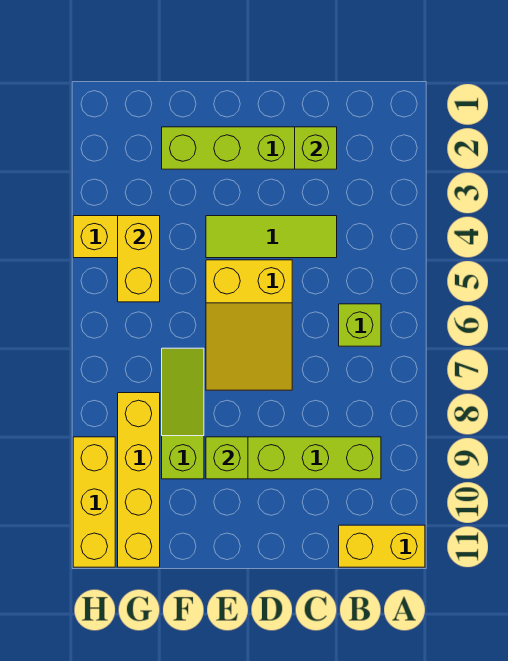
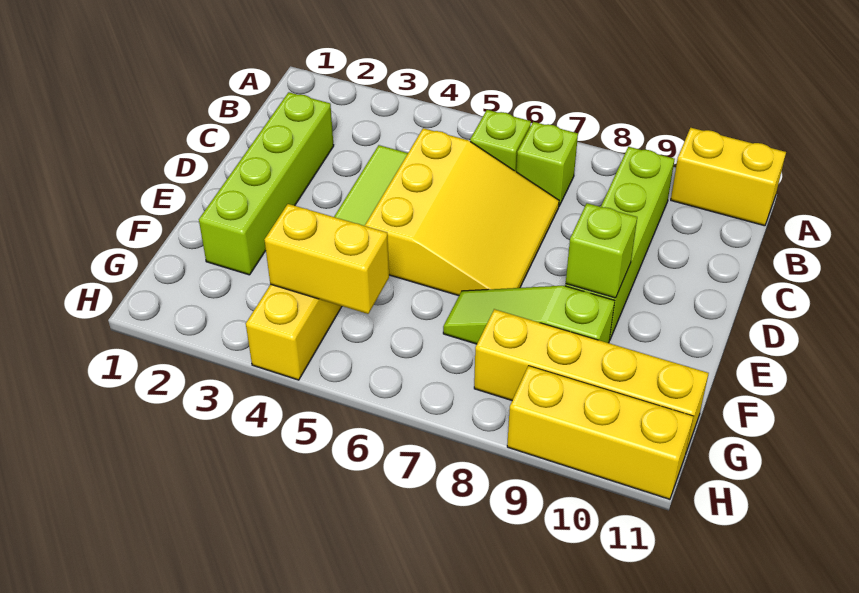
yellow 1x2 brick [339,525,425,567] -> yellow 1x2 brick turned to [671,128,786,226]
lime 1x1 brick [295,127,337,169] -> lime 1x1 brick moved to [516,122,578,206]
yellow 2x3 slope [206,260,292,390] -> yellow 3x3 slope [365,128,559,296]

